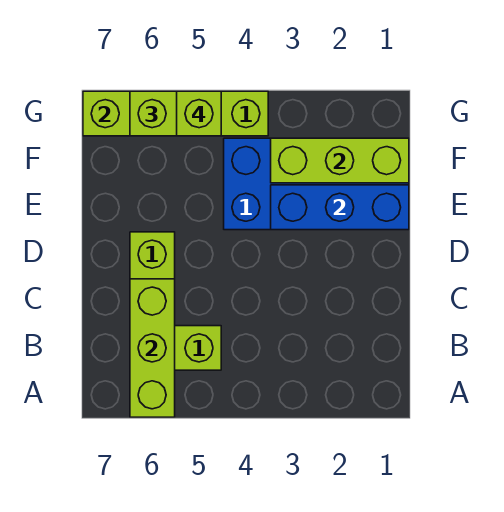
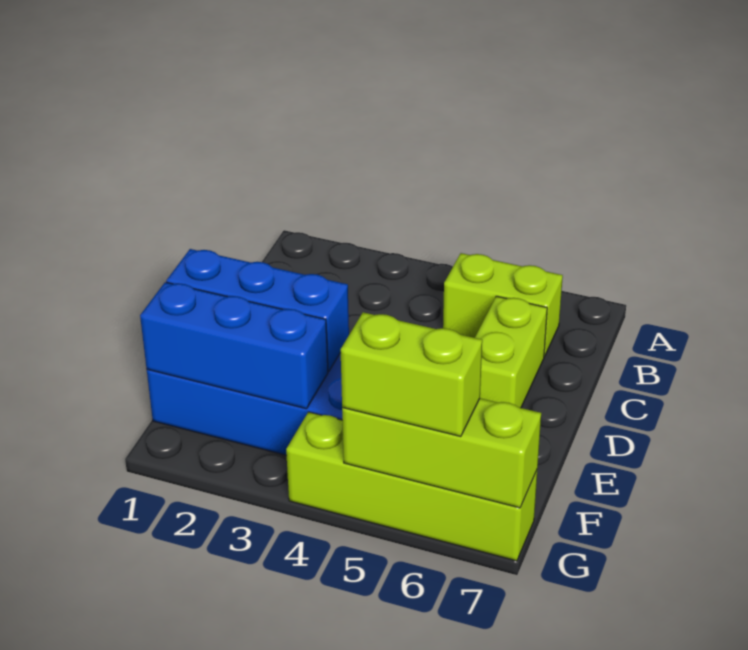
lime 1x3 brick [130,279,175,417] -> none
lime 1x3 brick [271,138,409,183] -> blue 1x3 brick [140,282,328,409]
lime 1x1 brick [177,91,221,136] -> none

